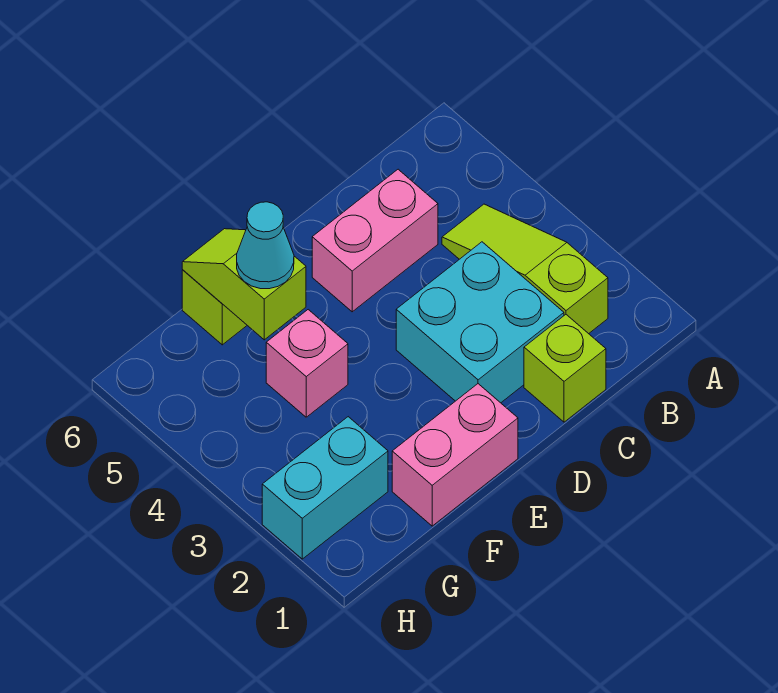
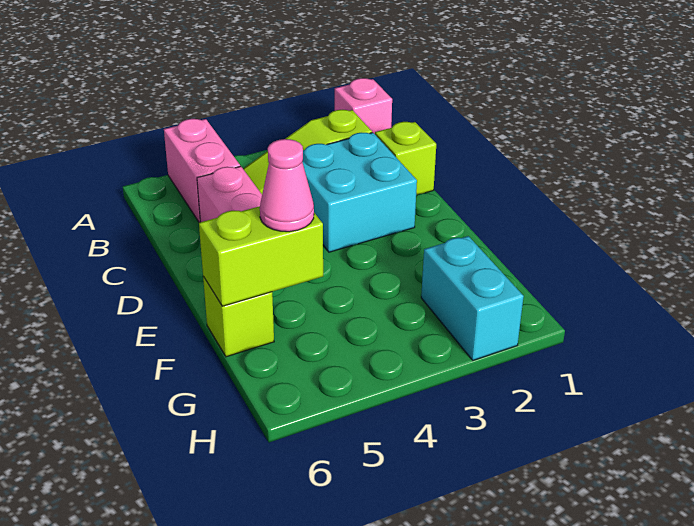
pink 1x2 brick [392,384,518,526] -> pink 1x2 brick moved to [164,119,240,222]
pink 1x1 brick [266,310,348,417] -> pink 1x1 brick moved to [335,78,392,134]
lime 1x2 slope [182,229,306,340] -> lime 1x2 brick [199,206,323,306]
cyan 1x1 cone [237,202,294,289] -> pink 1x1 cone [260,139,314,232]

